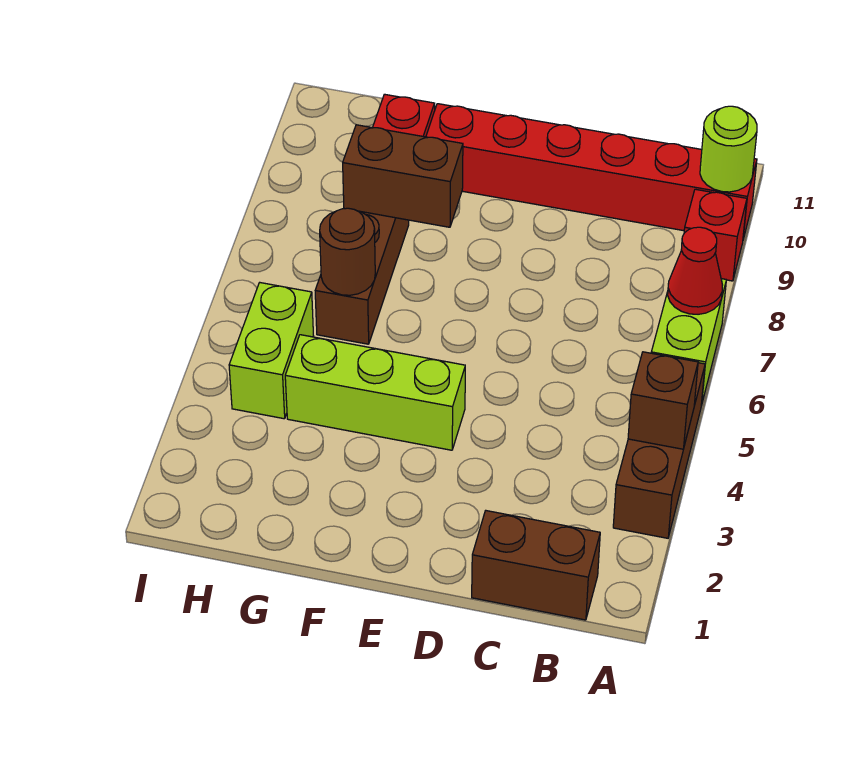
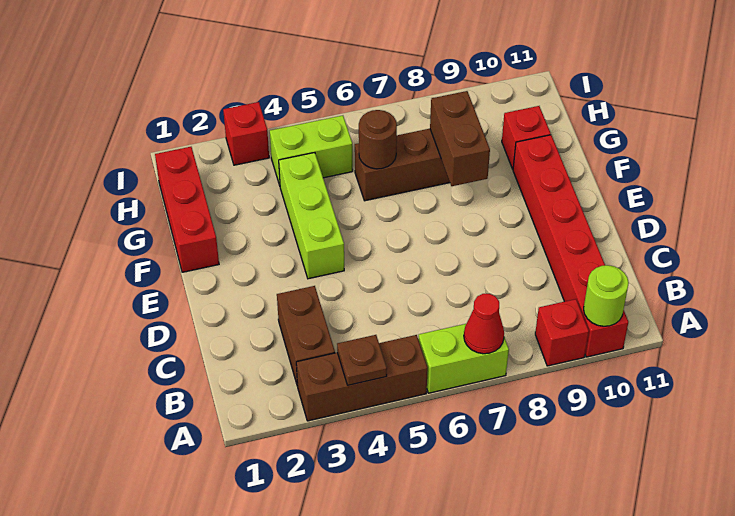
brown 1x1 brick [628,352,698,449] -> brown 1x1 plate [337,335,387,385]
brown 1x2 brick [472,511,600,620] -> brown 1x2 brick moved to [277,286,335,386]
none -> red 1x3 brick [155,147,219,272]
none -> red 1x1 brick [223,102,269,165]

